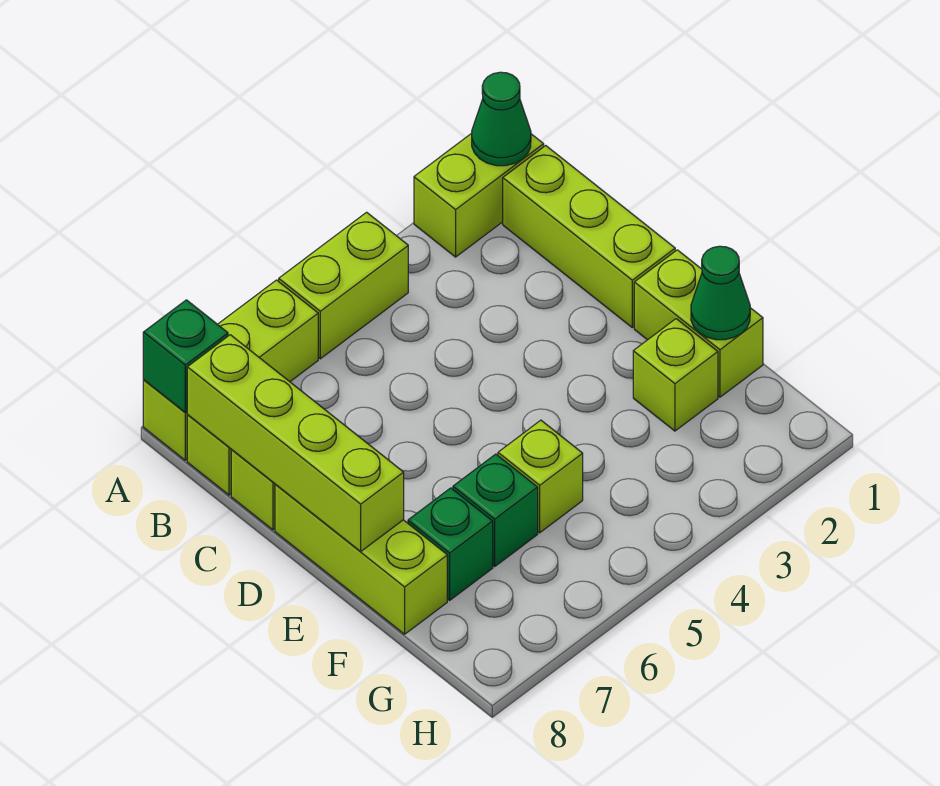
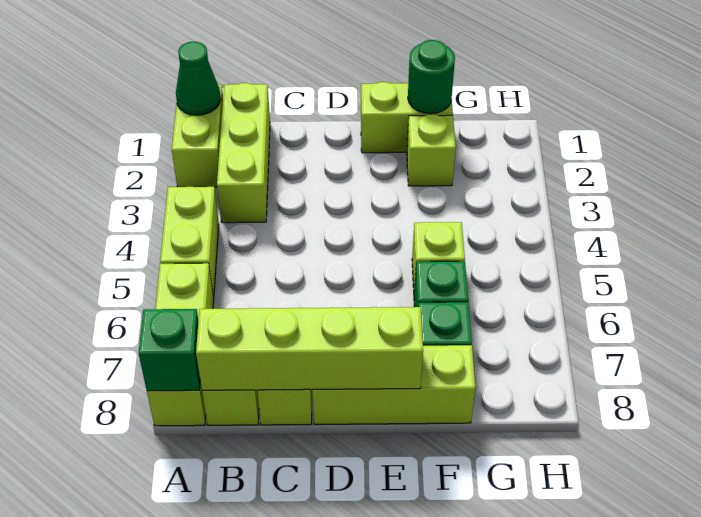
lime 1x3 brick [503,146,675,327] -> lime 1x3 brick turned to [217,83,270,223]
green 1x1 cone [691,246,750,340] -> green 1x1 round brick [408,40,455,114]

